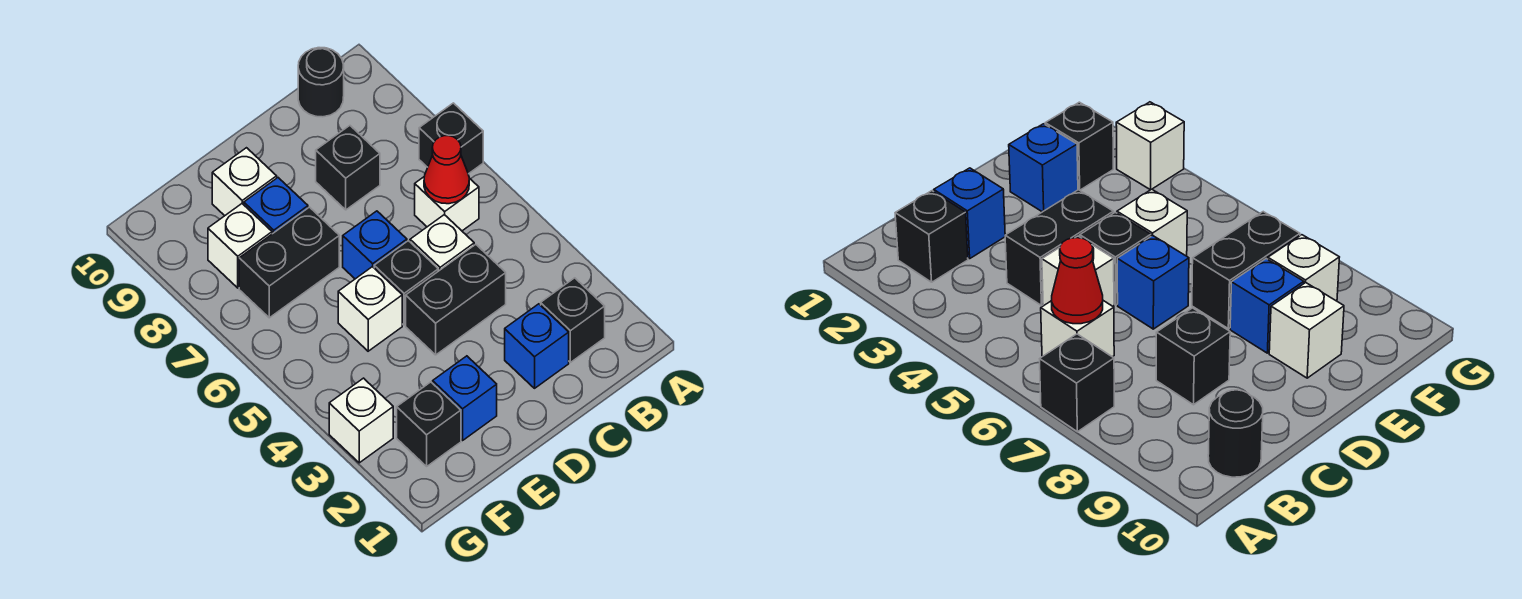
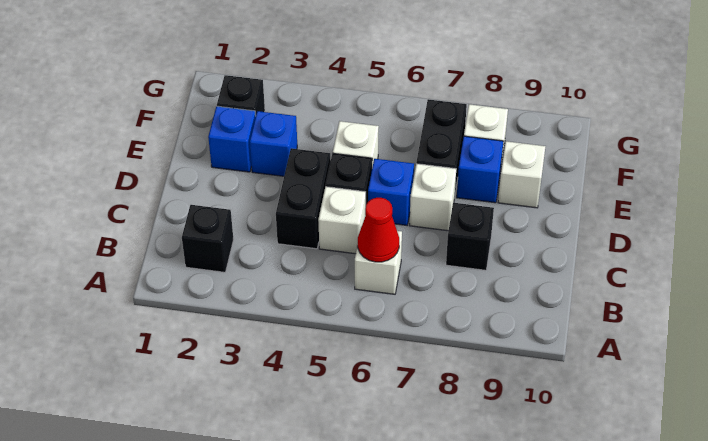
black 1x1 brick [419,103,483,174] -> none
black 1x1 round brick [298,48,344,117] -> none
blue 1x1 brick [505,304,569,388] -> blue 1x1 brick moved to [250,111,297,176]
white 1x1 brick [329,378,393,463] -> white 1x1 brick moved to [410,164,456,231]

